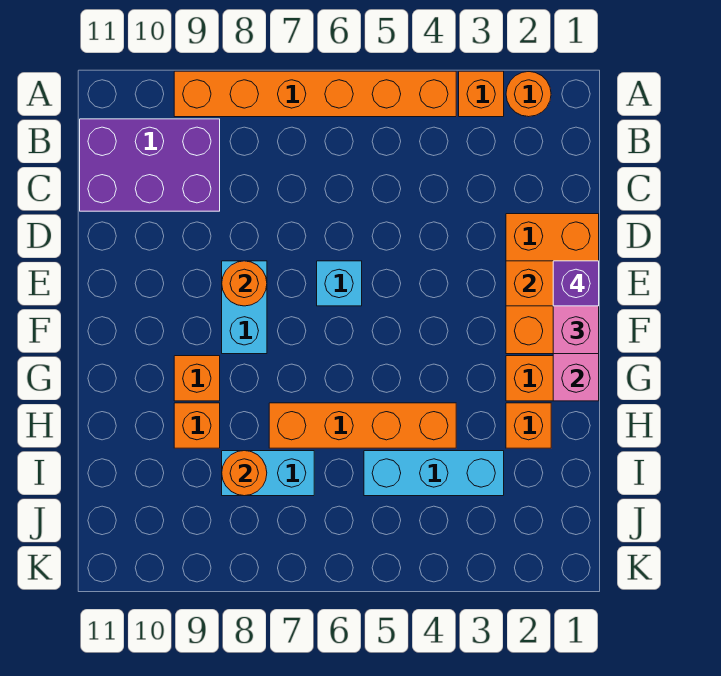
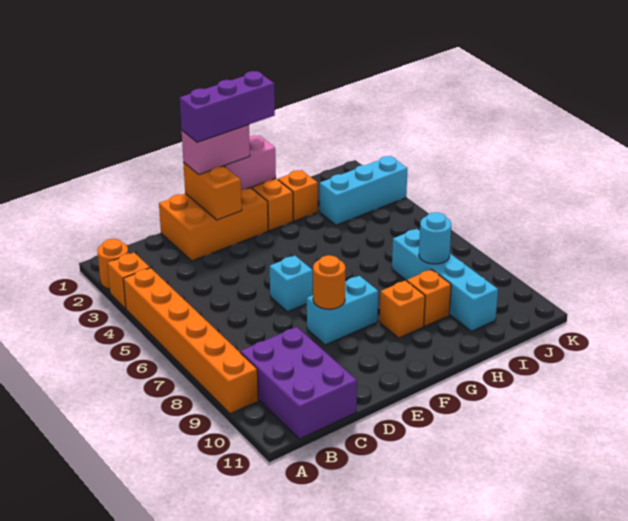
purple 1x1 brick [553,261,599,306] -> purple 1x3 brick [180,71,275,142]
orange 1x4 brick [269,403,456,448] -> none
cyan 1x3 brick [364,451,504,496] -> cyan 1x3 brick turned to [320,156,408,225]
cyan 1x2 brick [222,451,314,496] -> cyan 1x4 brick [392,229,498,331]
orange 1x1 round brick [222,451,267,496] -> cyan 1x1 round brick [419,212,452,264]

